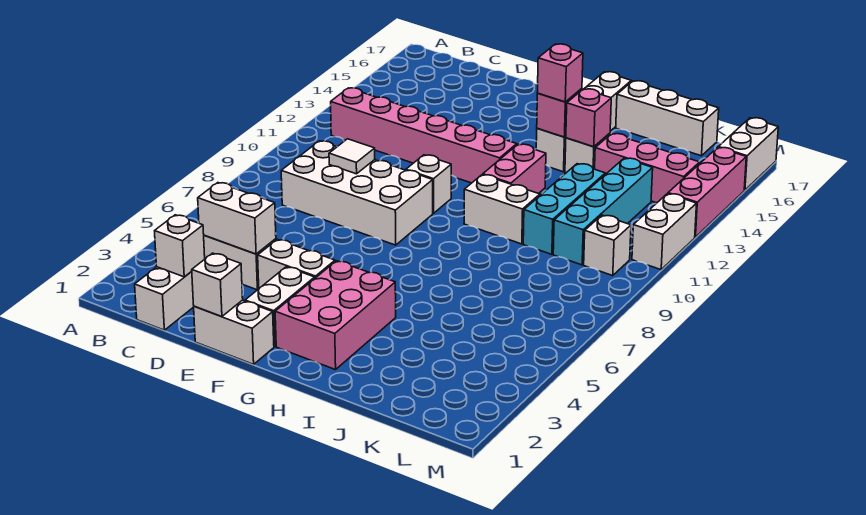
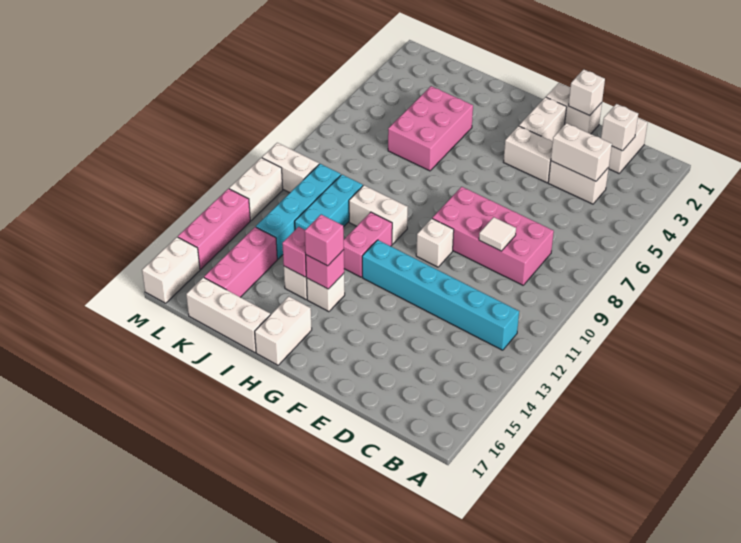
pink 1x6 brick [331,88,517,183] -> cyan 1x6 brick [362,240,519,350]
white 2x4 brick [281,141,433,245] -> pink 2x4 brick [432,187,554,285]
pink 2x3 brick [275,261,396,370] -> pink 2x3 brick moved to [388,86,473,171]
pink 1x3 brick [595,134,700,203] -> pink 1x3 brick turned to [204,227,277,297]
white 1x1 brick [584,215,631,276] -> white 1x2 brick [262,143,319,193]

